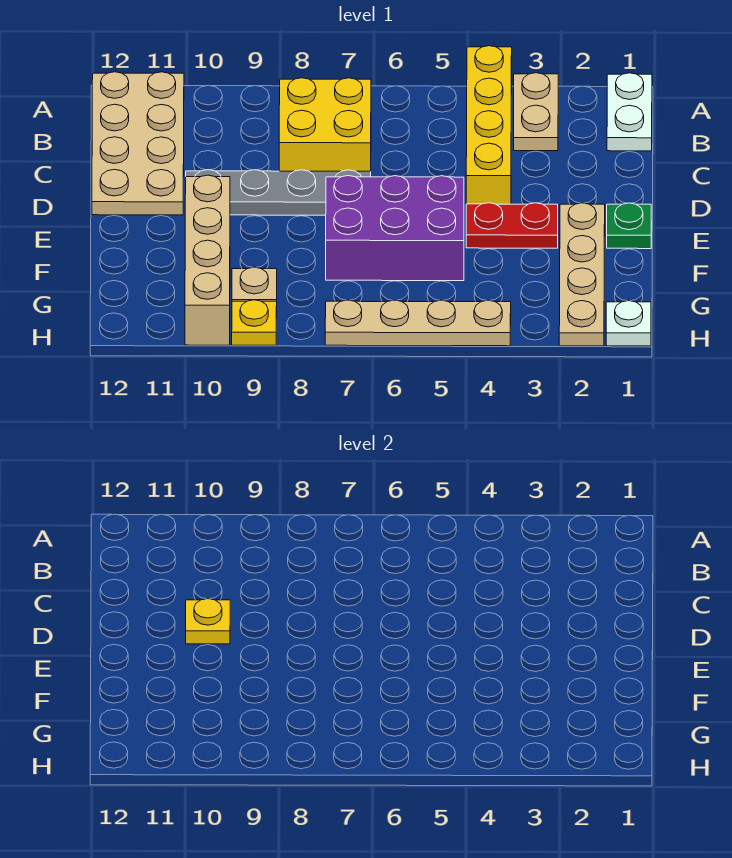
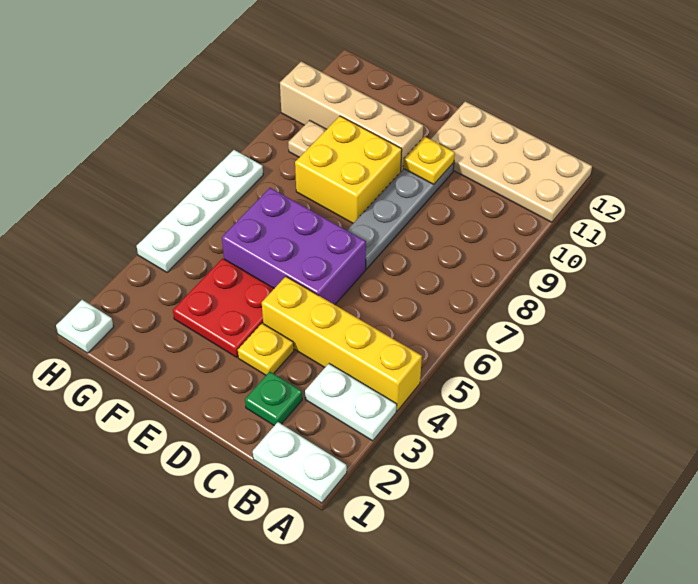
tan 1x2 plate [514,73,558,151] -> white 1x2 plate [305,364,397,441]
yellow 2x2 brick [279,78,371,171] -> yellow 2x2 brick moved to [295,116,402,223]
green 1x1 plate [607,203,651,249] -> green 1x1 plate moved to [245,372,302,426]
tan 1x4 plate [559,203,605,346] -> none
red 1x2 plate [466,203,558,248] -> red 2x2 plate [173,258,274,357]
purple 2x3 brick [326,176,464,281] -> purple 2x3 brick turned to [222,188,366,305]
tan 1x4 plate [325,300,511,346] -> white 1x4 plate [137,150,263,273]
yellow 1x1 plate [232,300,277,345] -> yellow 1x1 plate moved to [238,323,294,375]

